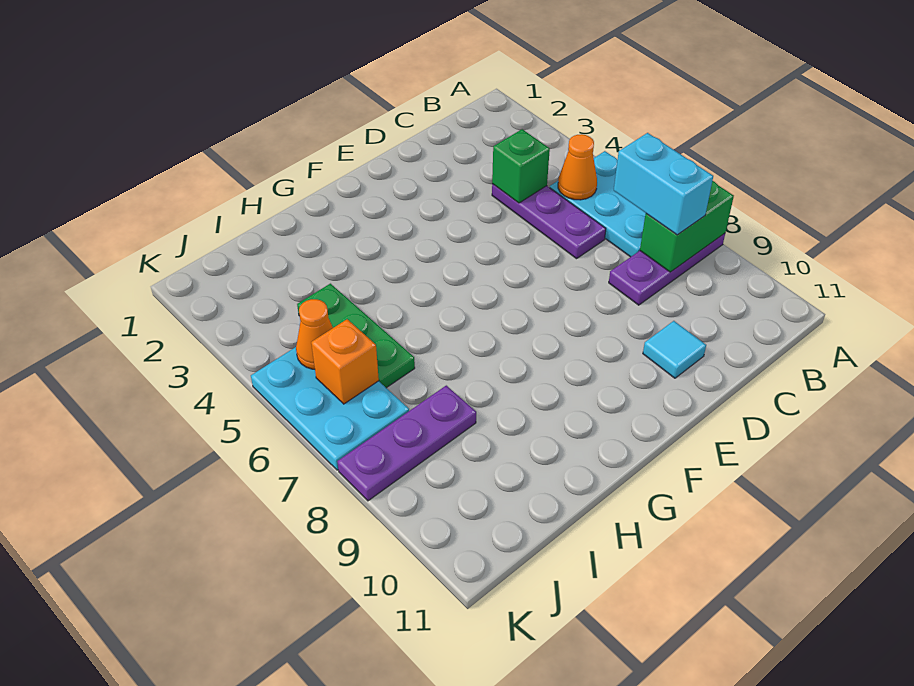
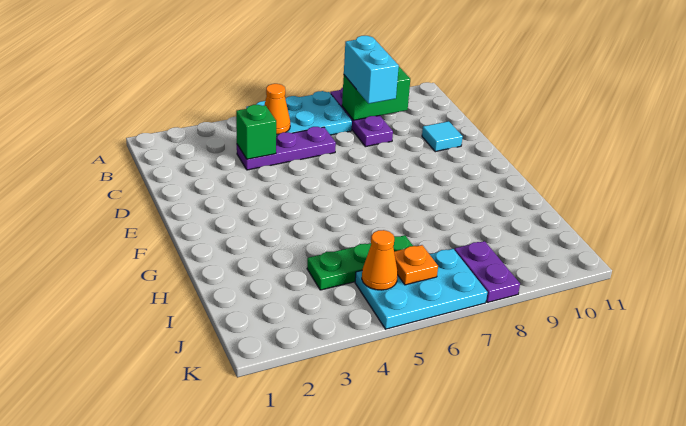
green 1x2 brick [640,181,734,272] -> green 1x2 brick turned to [342,67,410,120]
cyan 1x2 brick [614,133,713,235] -> cyan 1x2 brick turned to [344,36,399,104]
purple 1x3 plate [337,386,476,501] -> purple 1x2 plate [455,241,520,303]
orange 1x1 brick [311,319,379,404] -> orange 1x1 plate [394,245,438,285]

